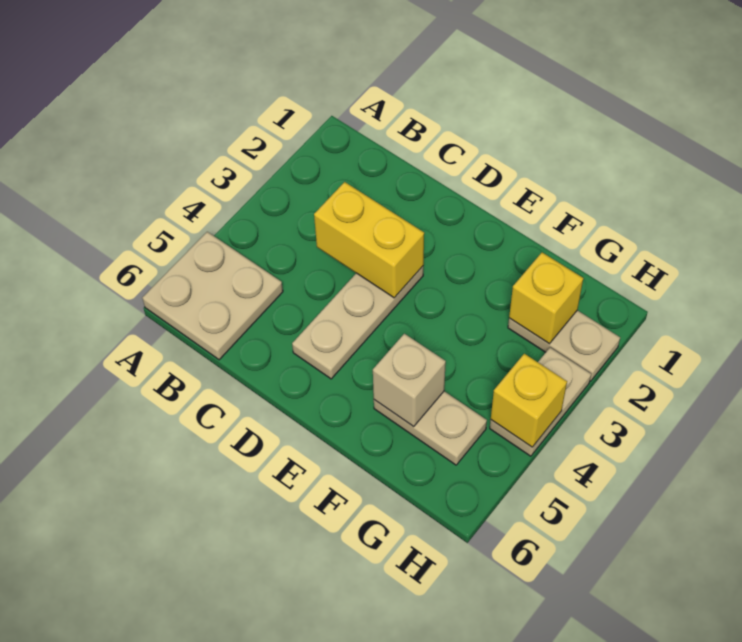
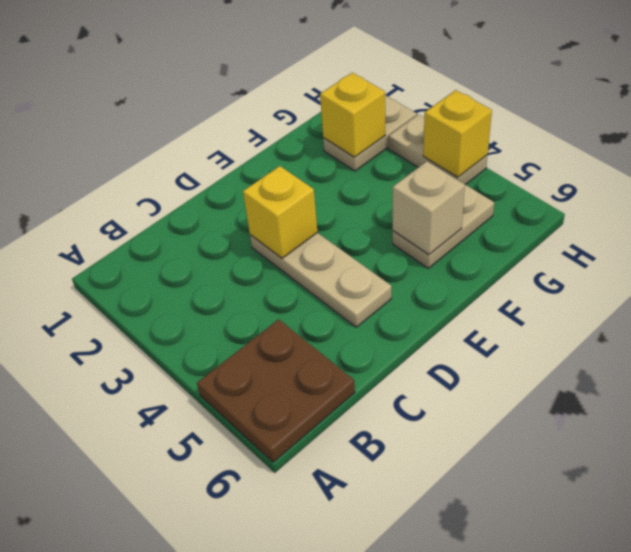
tan 2x2 plate [142,232,283,360] -> brown 2x2 plate [197,319,355,462]
yellow 1x2 brick [314,182,424,298] -> yellow 1x1 brick [243,166,317,258]

